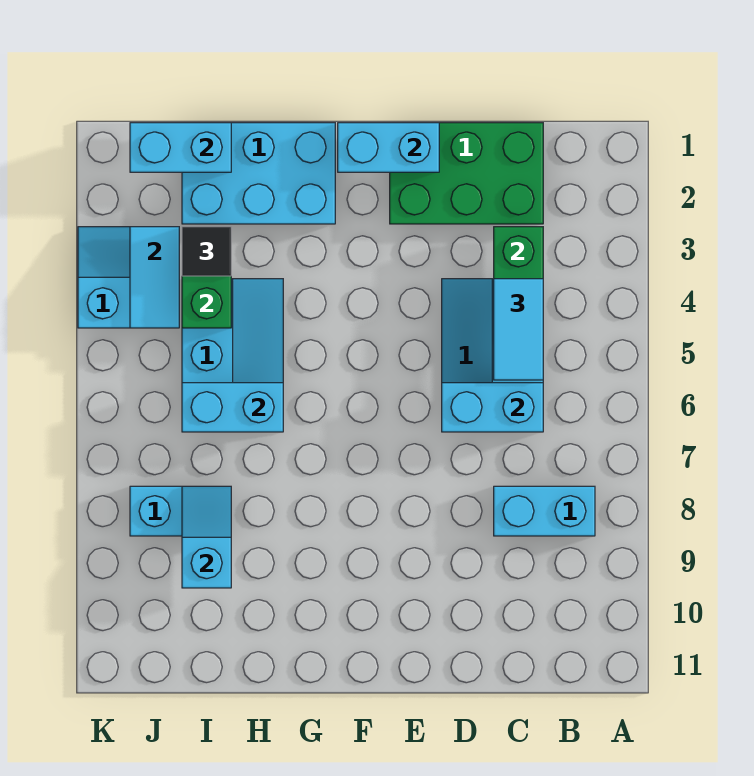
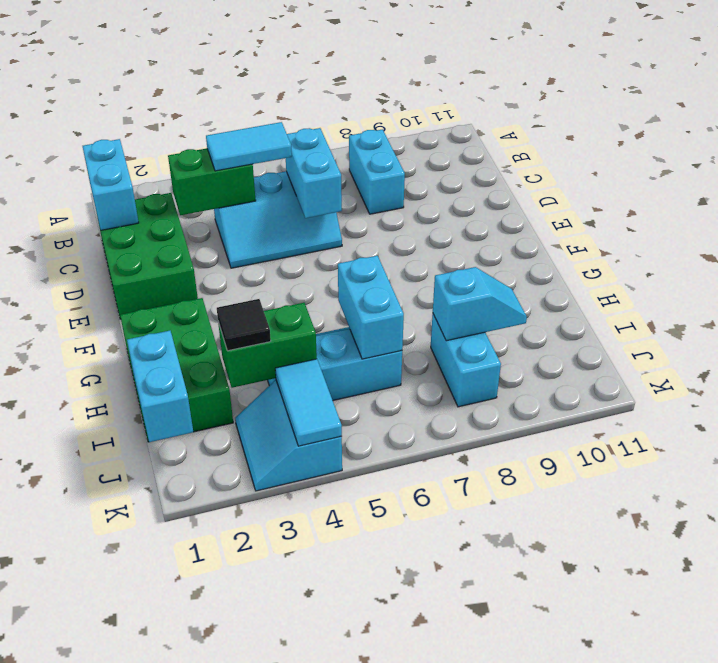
cyan 1x2 brick [338,123,439,172] -> cyan 1x2 brick moved to [83,139,139,230]
cyan 2x3 brick [182,123,335,224] -> green 2x3 brick [120,298,233,442]
cyan 1x2 slope [182,486,231,588] -> cyan 1x2 slope turned to [433,267,527,341]
cyan 1x2 tile [130,227,179,328] -> cyan 1x2 tile turned to [275,359,342,446]

